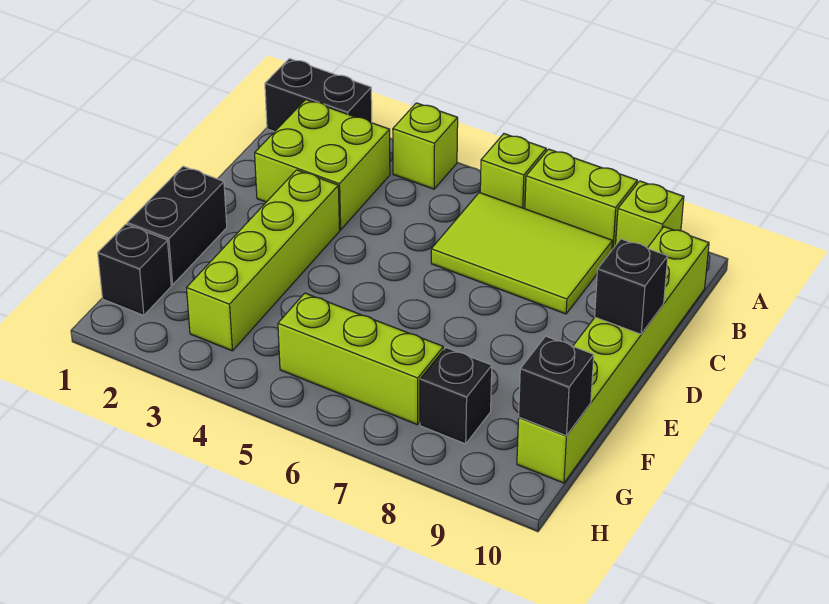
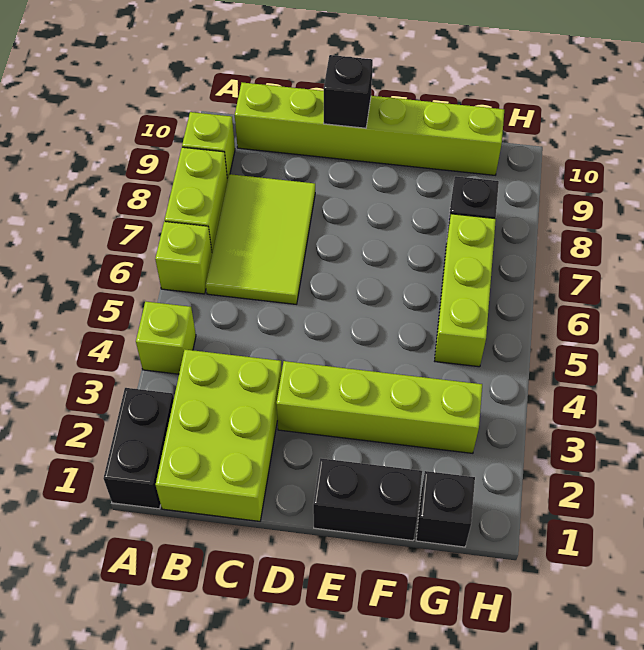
lime 2x2 brick [255,100,390,230] -> lime 2x3 brick [156,350,282,521]
black 1x1 brick [519,336,594,436] -> none

